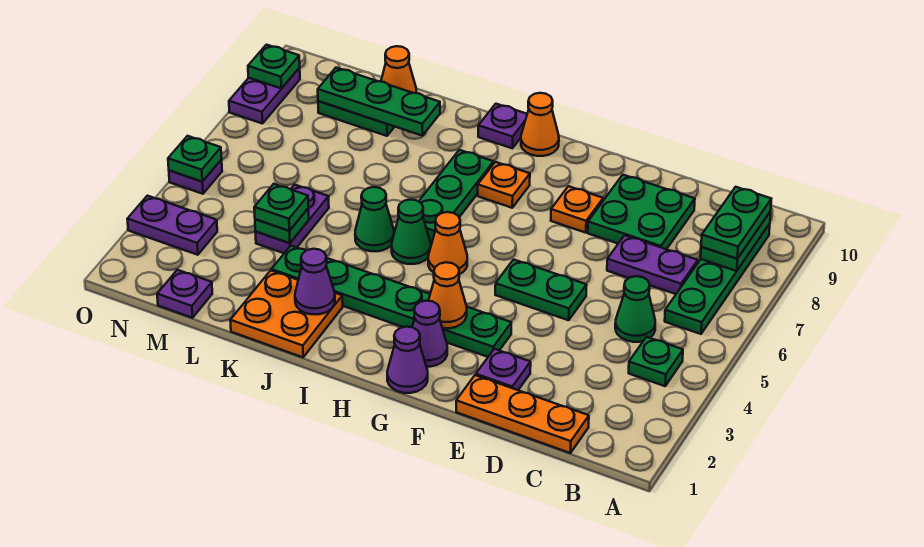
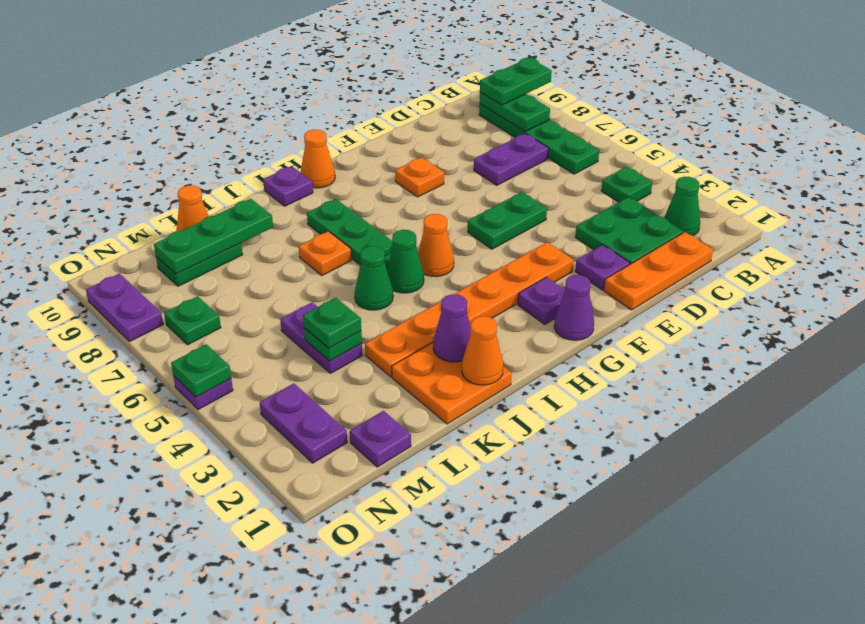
green 1x2 plate [701,187,771,259] -> green 1x2 plate turned to [480,58,552,105]
green 1x1 cone [615,276,655,342] -> green 1x1 cone moved to [664,177,700,236]
green 2x2 plate [588,175,695,249] -> green 2x2 plate moved to [575,197,683,264]
green 1x6 plate [272,246,511,357] -> orange 1x6 plate [365,242,574,377]
purple 1x1 cone [412,301,447,367] -> purple 1x1 plate [518,277,565,324]
orange 1x1 cone [428,262,467,328] -> orange 1x1 cone moved to [462,316,503,385]
orange 1x1 plate [478,162,530,208] -> orange 1x1 plate moved to [299,231,352,275]
purple 1x2 plate [127,196,217,255] -> purple 1x2 plate turned to [260,383,347,463]
green 1x1 plate [248,45,300,89] -> green 1x1 plate moved to [164,296,221,345]

